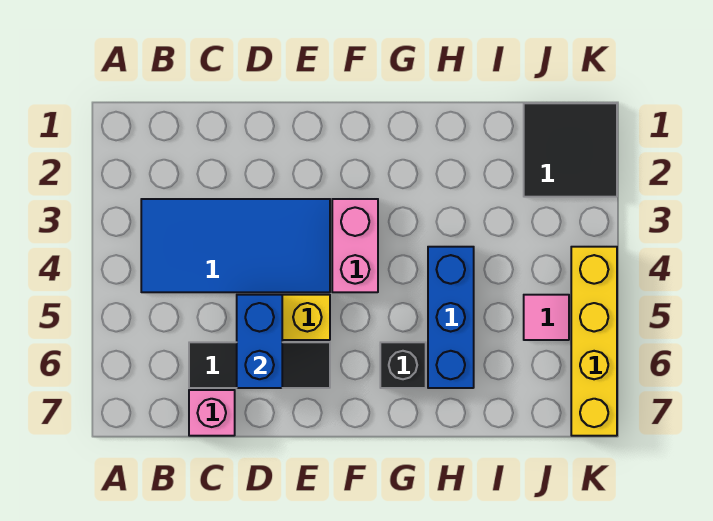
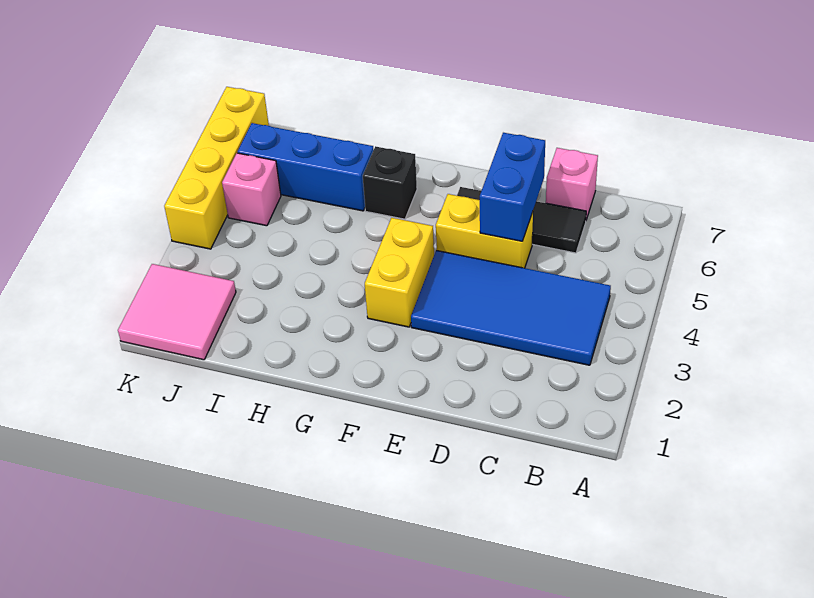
pink 1x2 brick [332,199,378,292] -> yellow 1x2 brick [365,218,434,327]
blue 1x3 brick [428,247,474,388] -> blue 1x3 brick turned to [238,123,373,211]
black 2x2 tile [524,103,617,197] -> pink 2x2 tile [118,264,236,360]
pink 1x1 tile [524,295,569,340] -> pink 1x1 brick [222,153,281,226]

